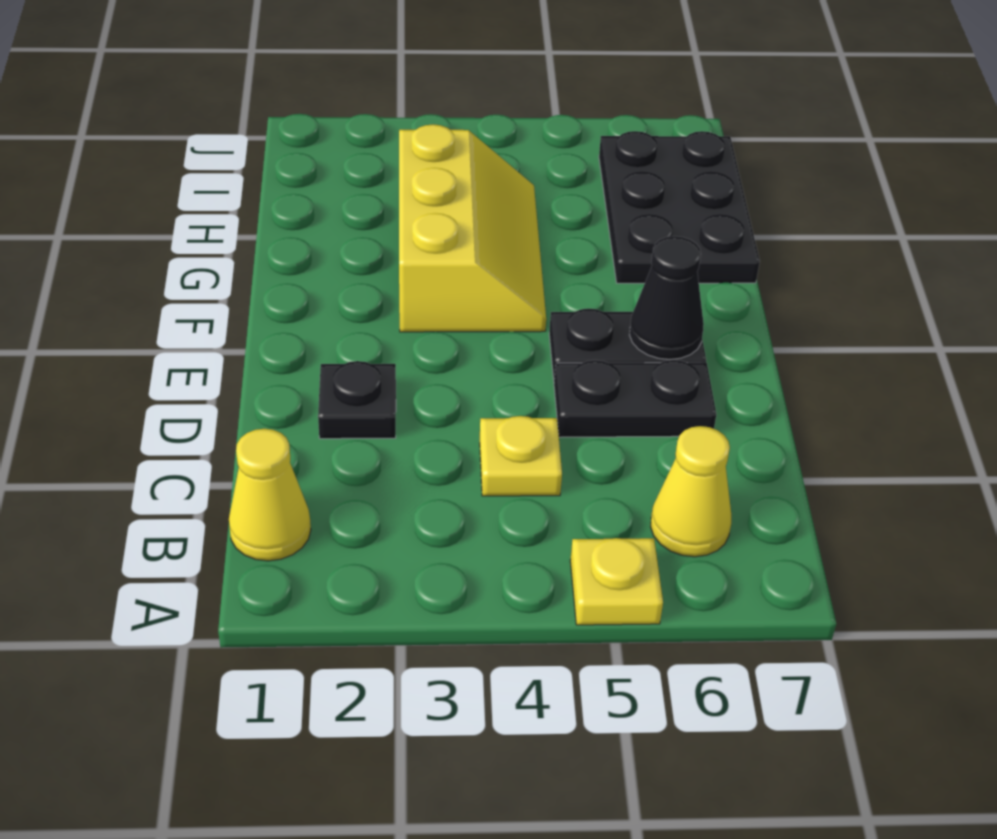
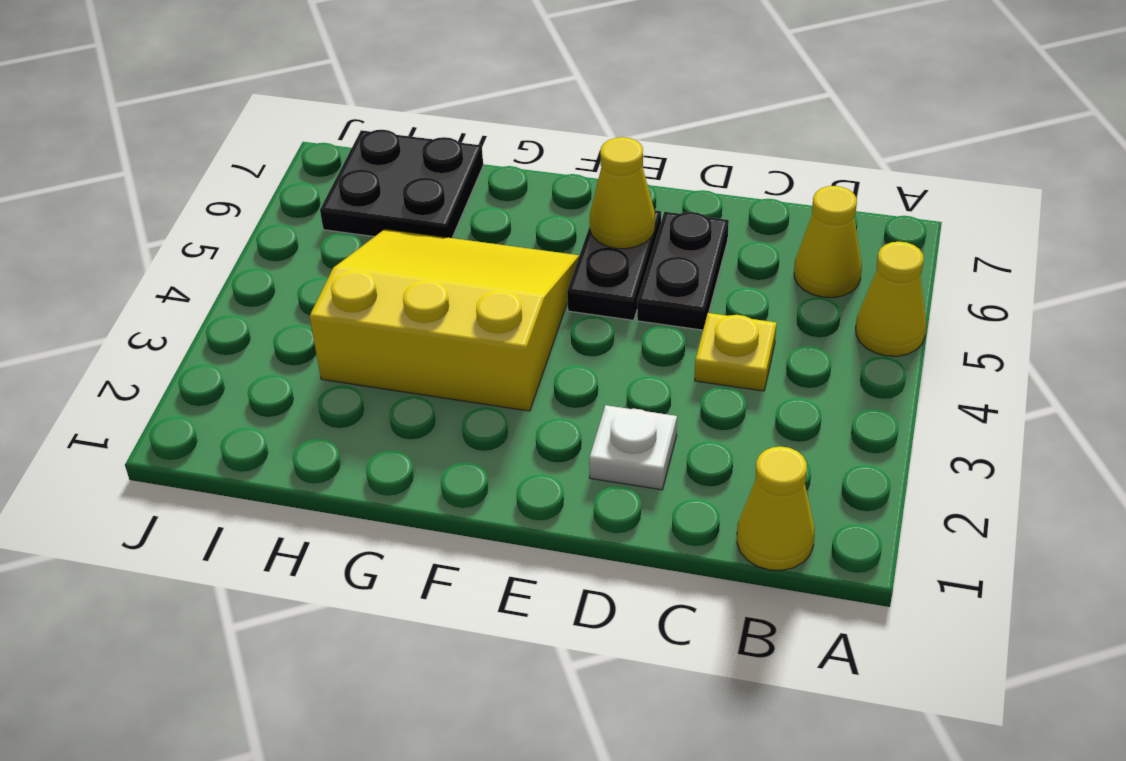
yellow 1x1 plate [570,538,663,625] -> yellow 1x1 cone [856,242,926,356]
black 1x1 plate [318,361,396,439] -> white 1x1 plate [589,405,677,490]
black 1x1 cone [630,236,704,359] -> yellow 1x1 cone [590,137,655,249]
yellow 2x3 slope [399,124,546,332] -> yellow 3x3 slope [309,229,579,411]
black 2x3 plate [599,131,760,283] -> black 2x2 plate [320,130,483,238]

